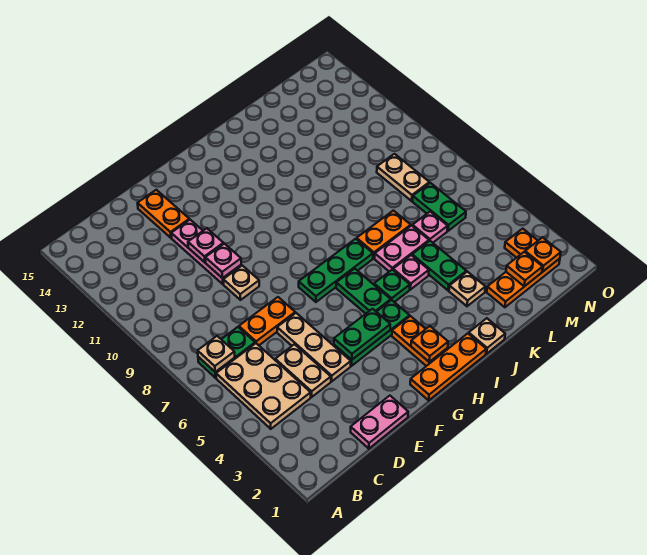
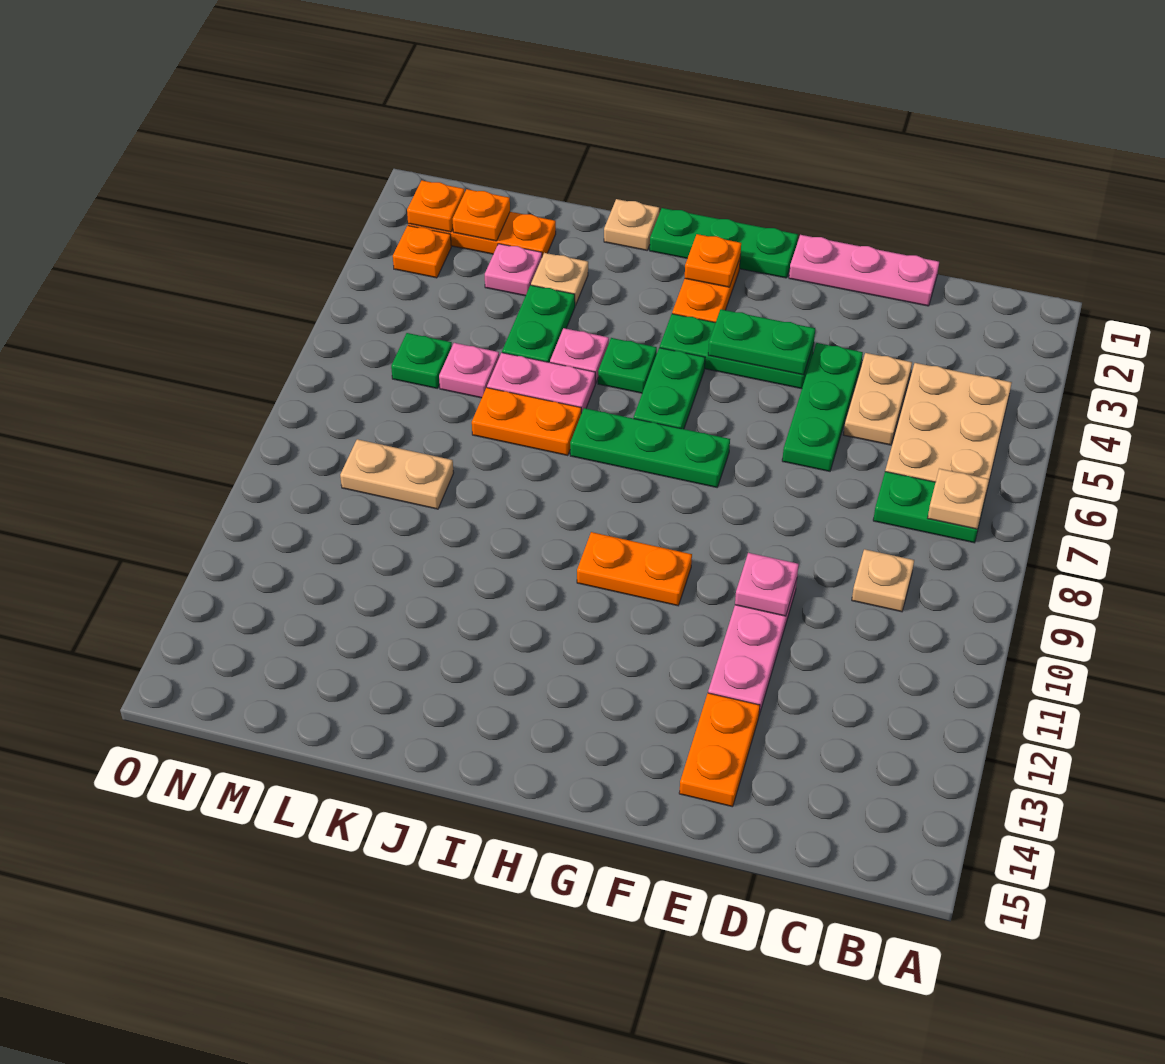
pink 1x2 plate [351,396,408,449] -> pink 1x3 plate [789,235,939,306]
orange 1x2 plate [239,297,295,345] -> orange 1x2 plate moved to [577,532,692,606]
tan 1x3 plate [277,313,351,381] -> green 1x3 plate [782,343,863,471]
tan 1x1 plate [223,266,259,300] -> tan 1x1 plate moved to [852,549,914,612]
pink 1x1 plate [188,228,224,262] -> pink 1x1 plate moved to [485,244,542,296]
orange 1x3 plate [410,333,486,400] -> green 1x3 plate [650,208,798,278]
green 1x2 plate [413,183,466,231] -> green 1x1 plate [391,333,452,388]
tan 1x2 plate [377,154,429,201] -> tan 1x2 plate turned to [340,439,454,509]

